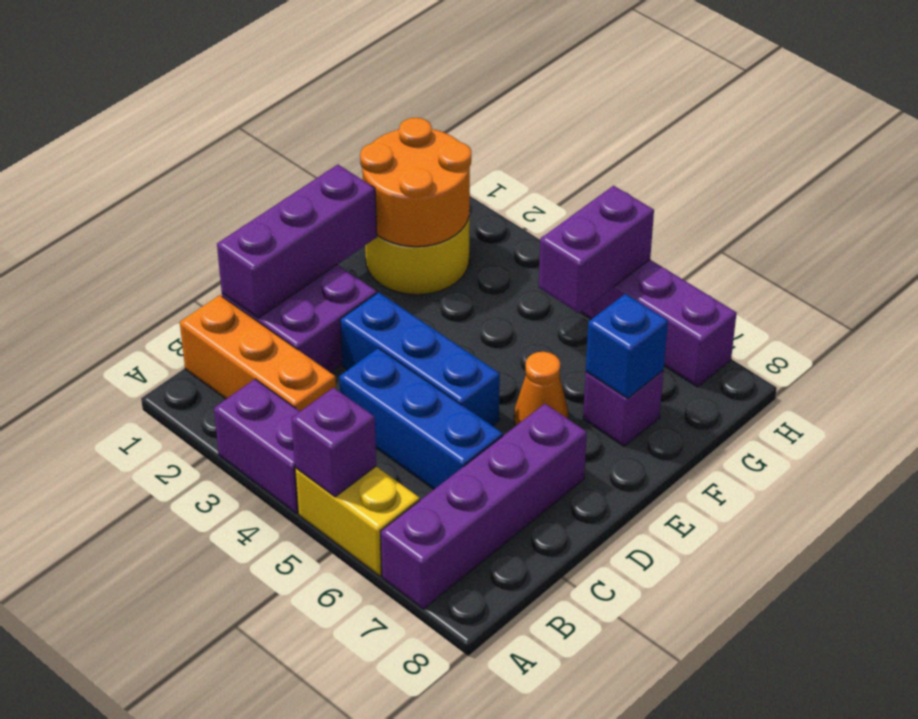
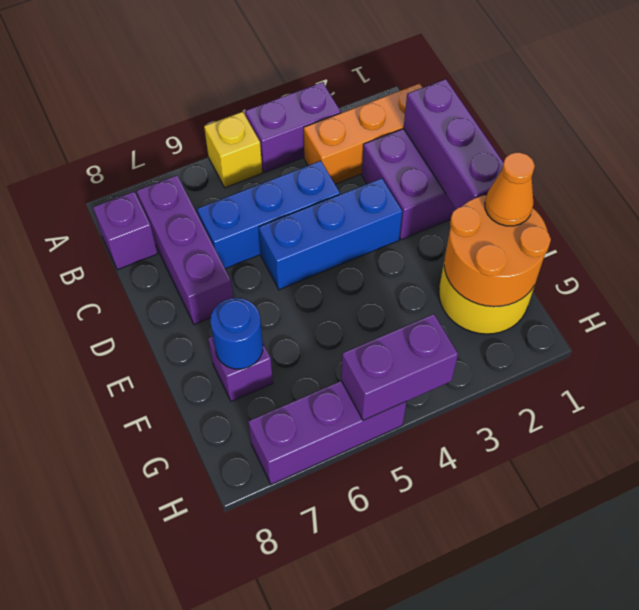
yellow 1x2 brick [295,467,420,576] -> yellow 1x1 brick [204,112,262,188]
purple 1x1 brick [291,388,376,497] -> purple 1x1 brick moved to [93,192,157,270]
purple 1x4 brick [381,404,587,609] -> purple 1x3 brick [137,175,233,325]
orange 1x1 cone [514,352,568,426] -> orange 1x1 cone moved to [485,152,535,226]
blue 1x1 brick [586,294,668,398] -> blue 1x1 round brick [210,298,263,369]
purple 1x2 brick [539,186,654,313] -> purple 1x2 brick turned to [341,314,458,420]

